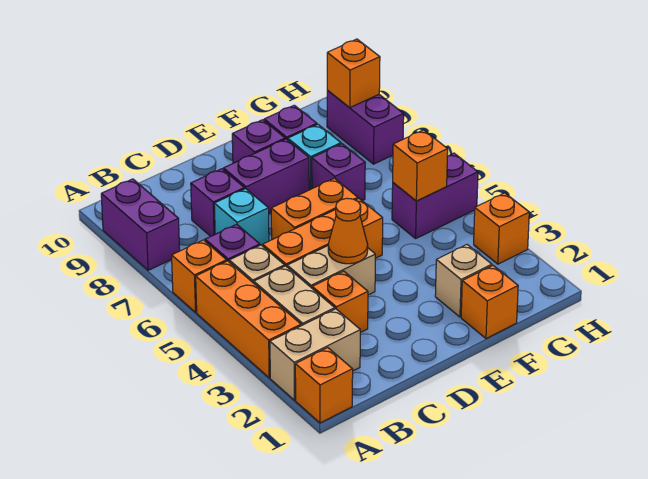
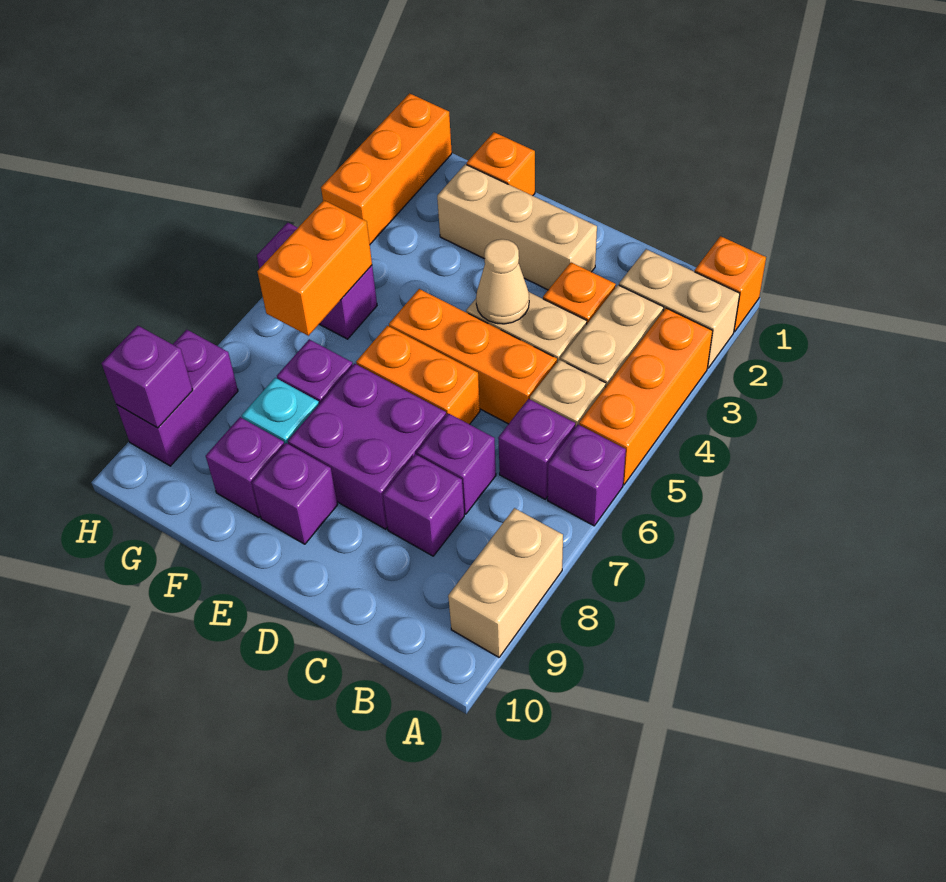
orange 1x1 brick [172,240,227,312] -> purple 1x1 brick [548,425,626,526]
purple 1x2 brick [101,179,180,270] -> tan 1x2 brick [448,508,563,657]
cyan 1x1 brick [214,189,269,246] -> purple 1x1 brick [417,414,496,514]
orange 1x1 cone [328,198,368,264] -> tan 1x1 cone [476,239,529,324]
purple 1x2 brick [223,139,309,213] -> purple 2x2 brick [288,364,446,529]
tan 1x1 brick [435,245,492,317] -> tan 1x3 brick [437,164,597,290]
orange 1x1 brick [393,130,448,201] -> orange 1x2 brick [257,201,372,336]
orange 1x1 brick [474,193,529,264] -> orange 1x3 brick [321,93,452,244]
orange 1x1 brick [327,39,380,108] -> purple 1x1 brick [102,326,193,428]

